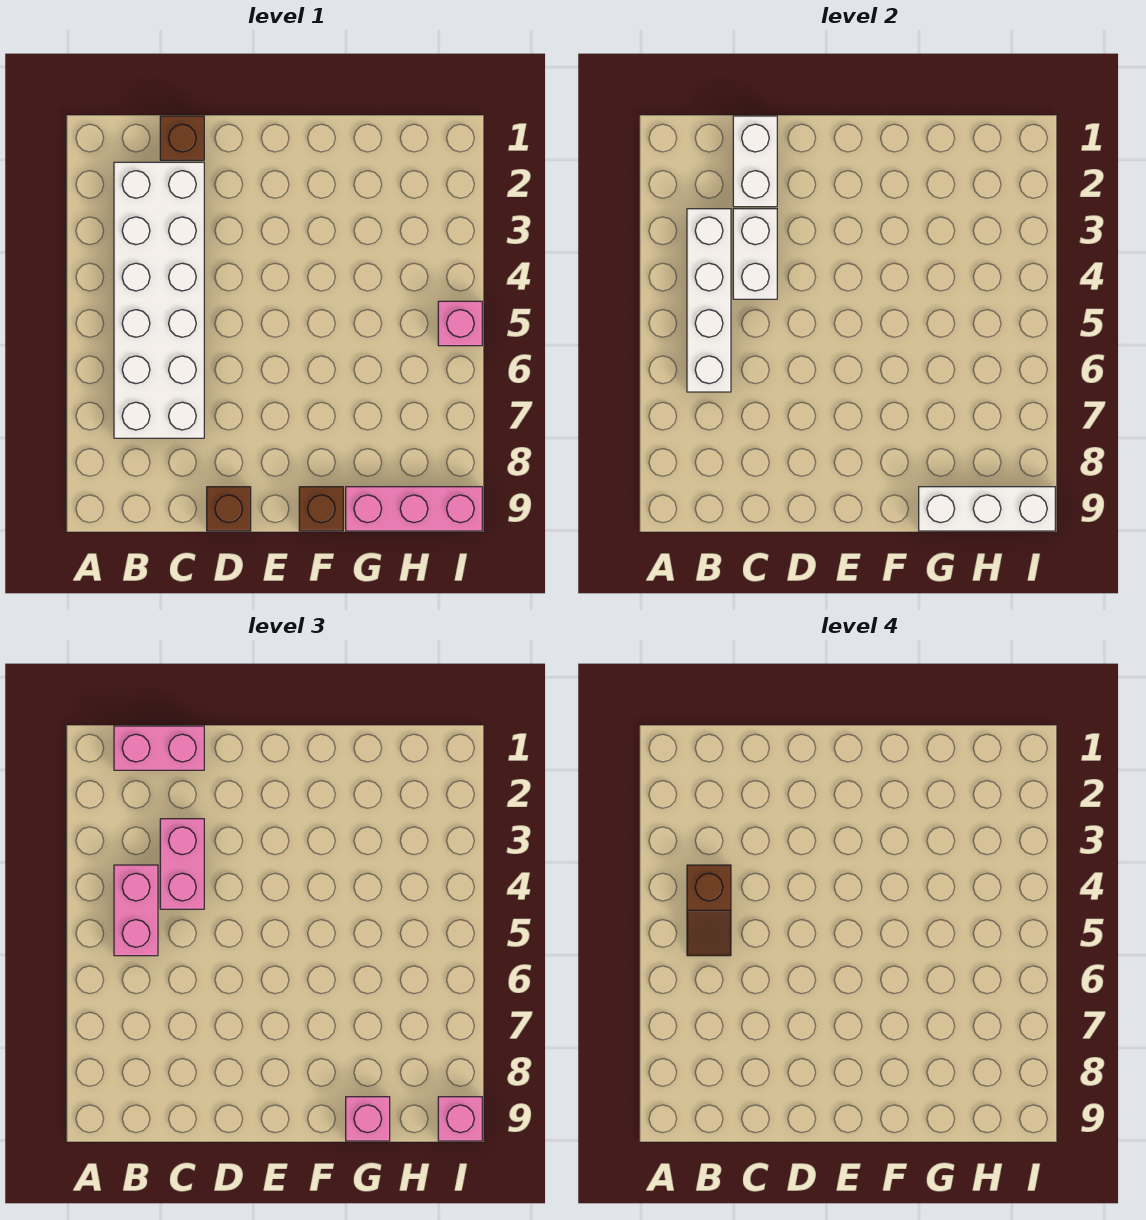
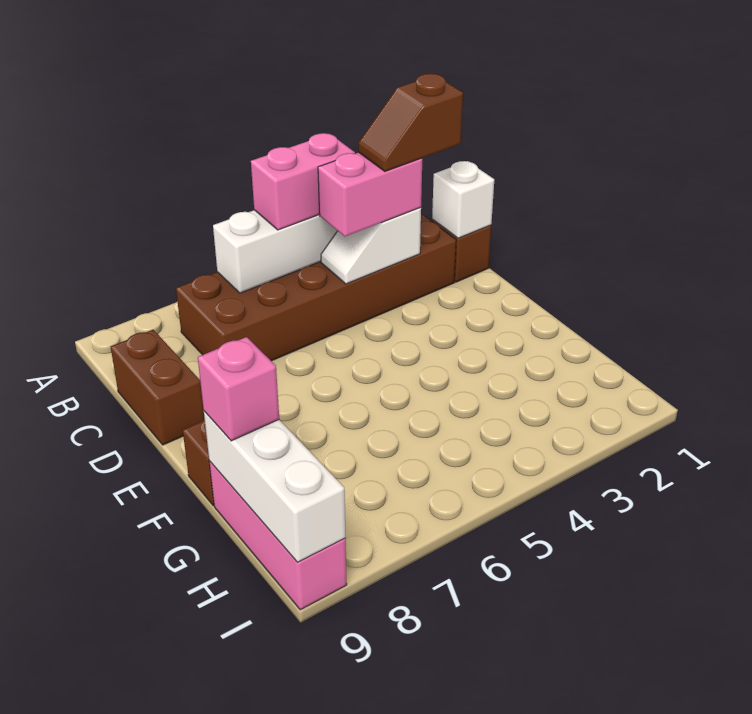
pink 1x2 brick [114,726,204,770] -> none
white 2x6 brick [114,162,204,438] -> brown 2x6 brick [176,214,456,361]
brown 1x2 slope [687,865,731,956] -> brown 1x2 slope moved to [358,74,463,171]
white 1x2 brick [733,116,777,207] -> white 1x1 brick [432,161,494,238]
white 1x2 brick [733,209,777,299] -> white 1x2 slope [321,207,421,284]
brown 1x1 brick [207,487,251,531] -> brown 1x2 brick [111,330,205,445]
pink 1x1 brick [438,301,482,346] -> none
pink 1x1 brick [438,1097,482,1141] -> none

